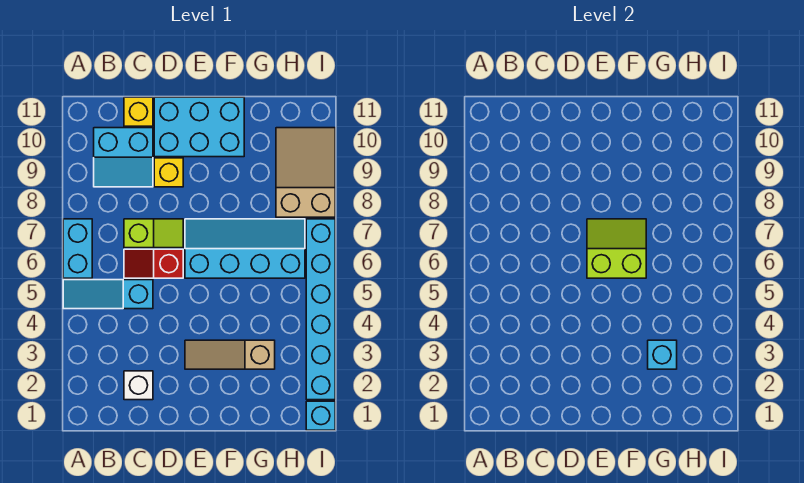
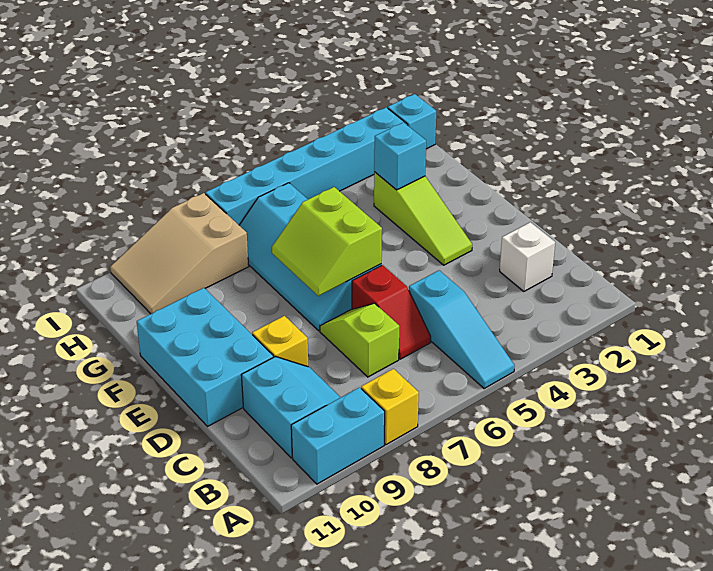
cyan 1x2 brick [63,219,92,278] -> cyan 1x2 brick moved to [291,387,385,484]
yellow 1x1 brick [124,97,153,126] -> yellow 1x1 brick moved to [361,369,419,445]
tan 1x3 slope [185,340,275,369] -> lime 1x3 slope [374,172,472,265]

